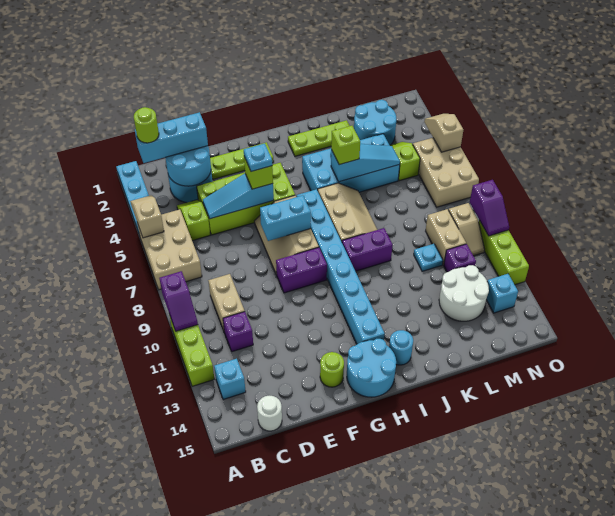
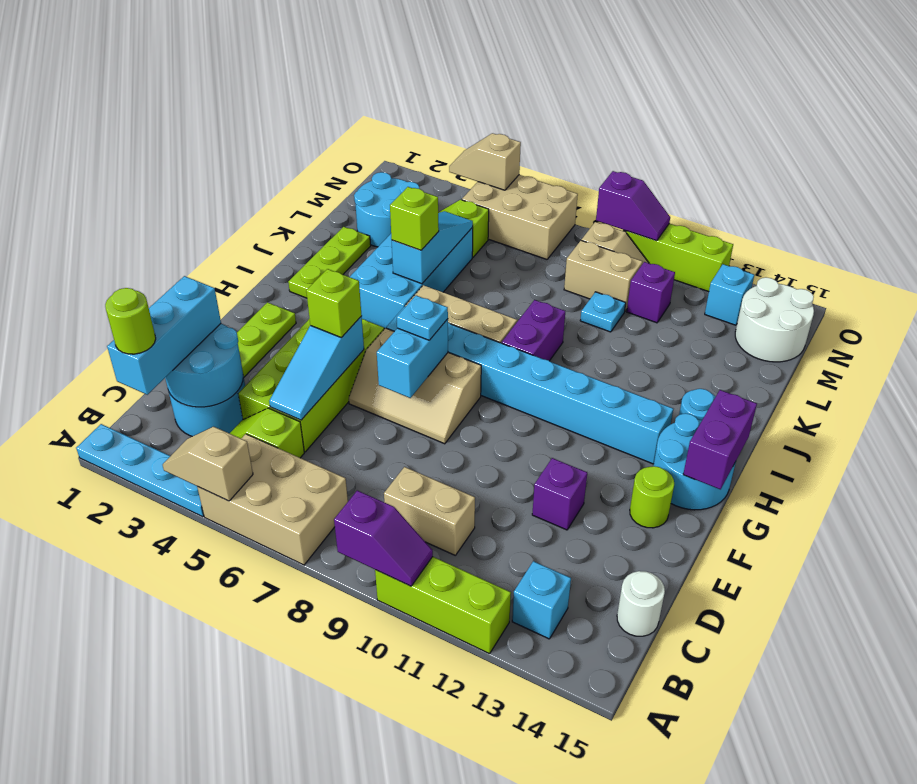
purple 1x1 brick [223,312,253,352] -> purple 1x1 brick moved to [532,458,587,530]
cyan 1x1 plate [244,144,272,172] -> cyan 1x1 plate moved to [397,296,448,340]
purple 1x2 brick [276,247,327,293] -> purple 1x2 brick moved to [683,390,757,489]
white 2x2 round brick [439,265,489,321] -> white 2x2 round brick moved to [735,277,814,362]

